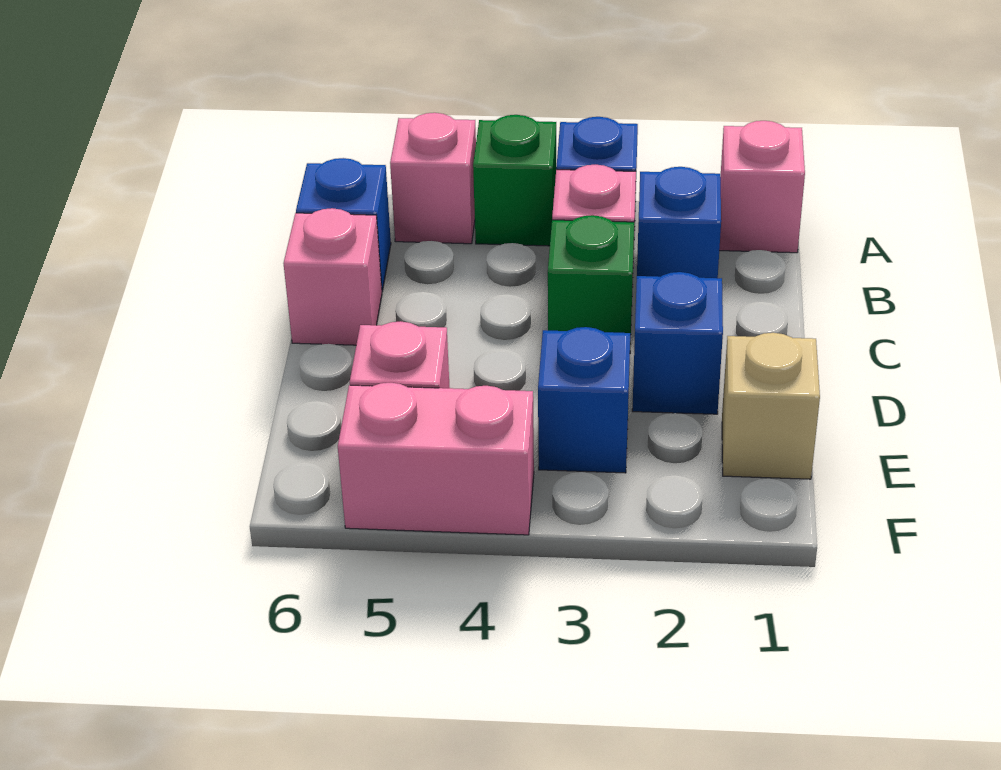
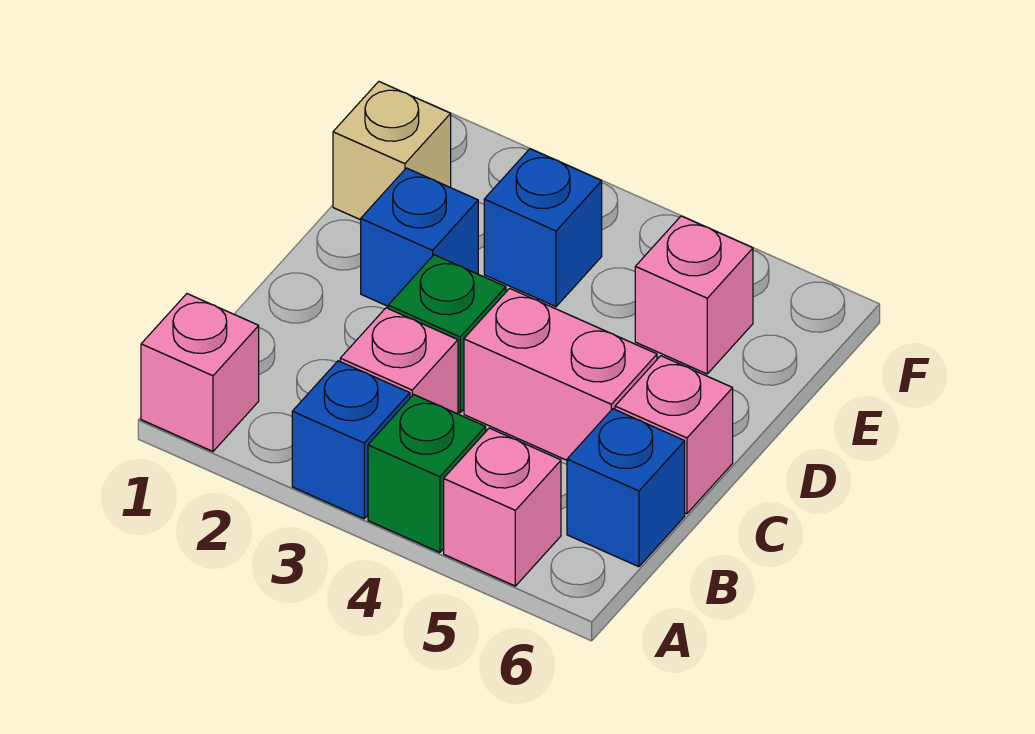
blue 1x1 brick [637,167,721,278] -> none
pink 1x2 brick [338,383,534,535] -> pink 1x2 brick moved to [464,288,657,460]

